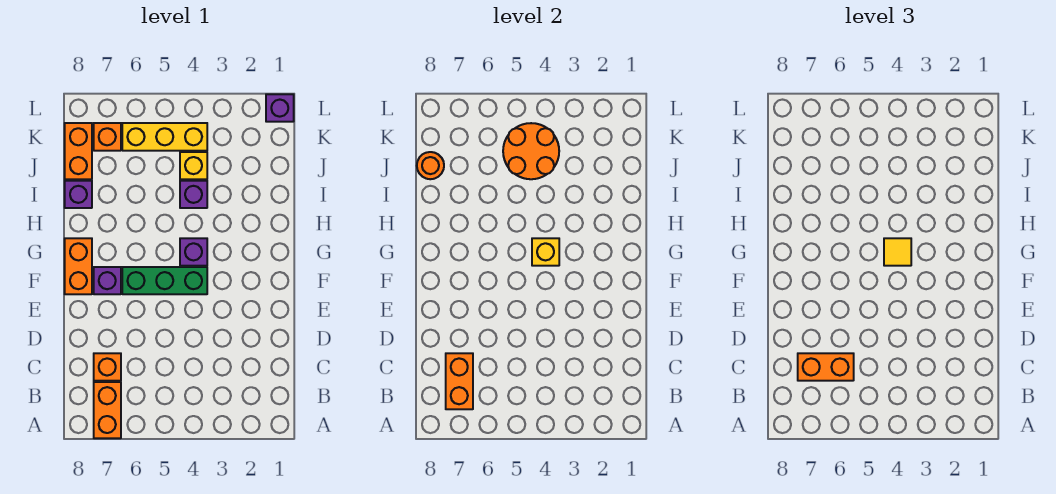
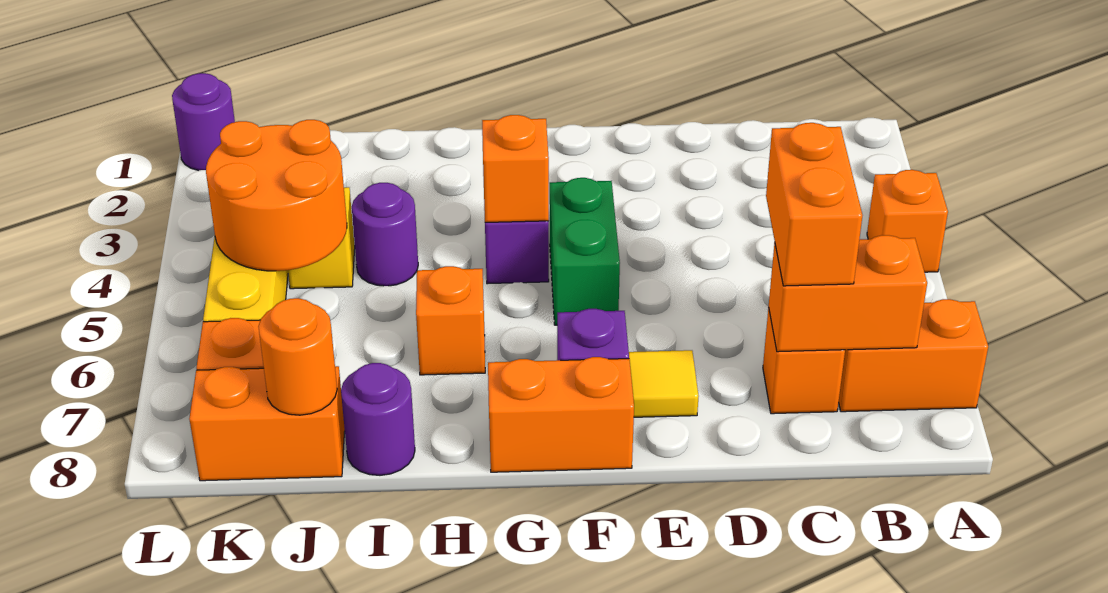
none -> orange 1x1 brick [867,170,948,272]
green 1x3 brick [122,267,207,294] -> green 1x2 brick [549,178,620,325]
yellow 1x1 brick [532,238,559,266] -> orange 1x1 brick [482,115,549,222]
yellow 1x1 tile [884,238,911,266] -> yellow 1x1 tile moved to [629,350,699,417]
none -> orange 1x1 brick [416,266,485,375]
purple 1x1 brick [180,181,207,208] -> purple 1x1 round brick [352,183,418,286]
purple 1x1 brick [65,181,92,208] -> purple 1x1 round brick [341,363,415,475]
purple 1x1 brick [266,94,294,122] -> purple 1x1 round brick [172,73,235,171]

